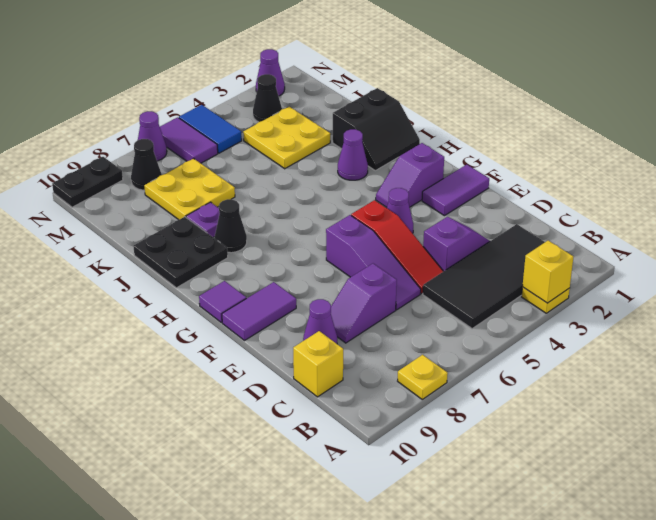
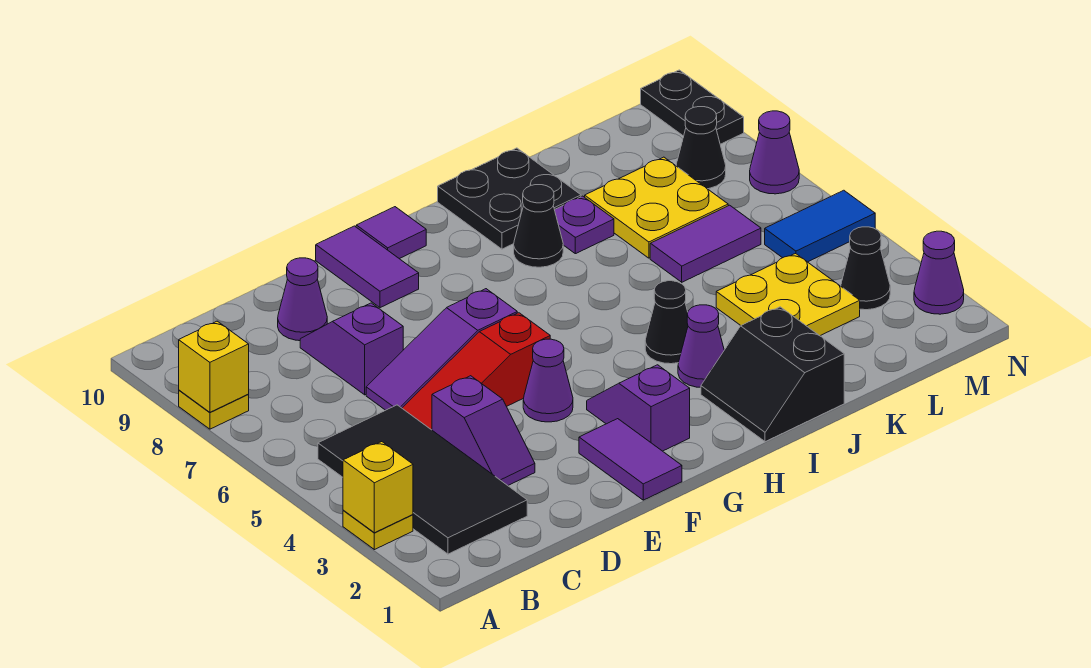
yellow 1x1 brick [293,331,343,397] -> yellow 1x1 brick moved to [179,321,249,412]
none -> black 1x1 cone [645,281,688,364]
purple 1x2 tile [160,117,218,163] -> purple 1x2 tile moved to [650,205,761,282]

